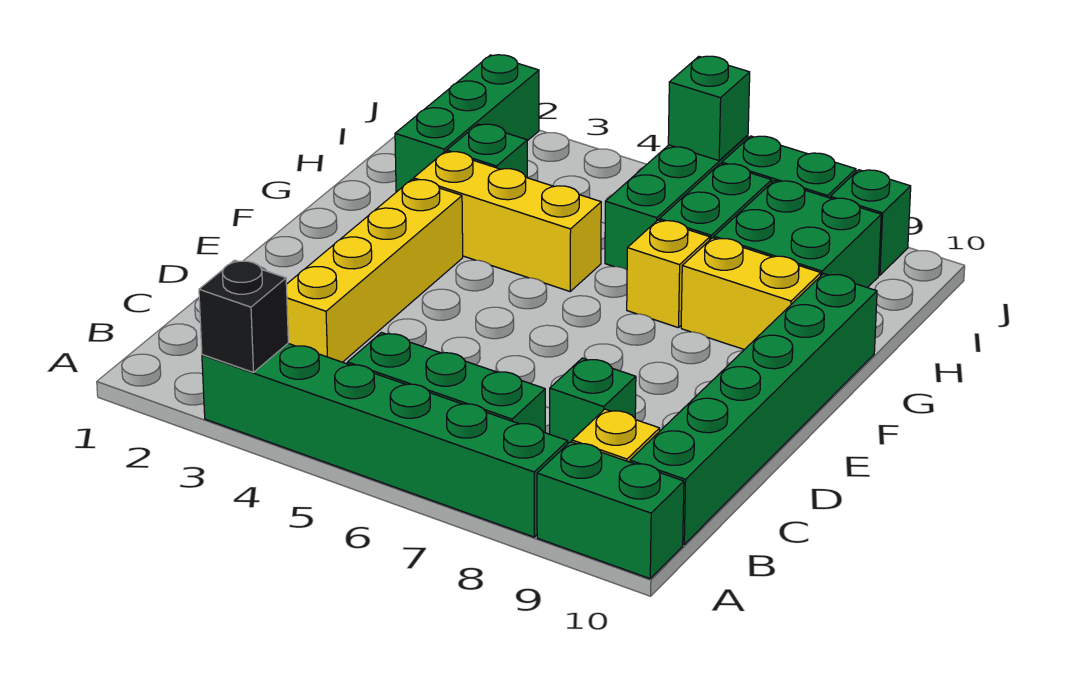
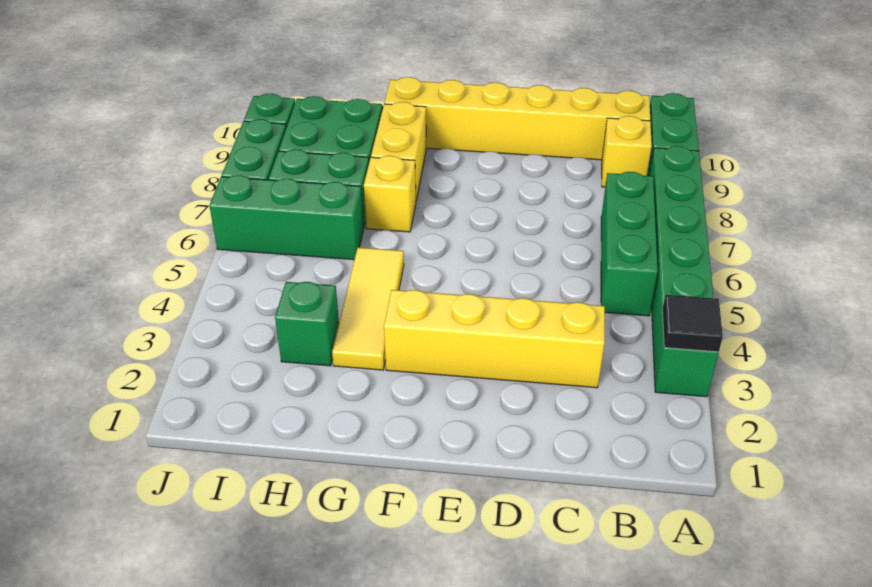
black 1x1 brick [199,260,288,372] -> black 1x1 tile [662,295,723,352]
green 1x6 brick [630,274,877,544] -> yellow 1x6 brick [384,77,650,160]
green 1x1 brick [550,358,636,443] -> none
yellow 1x3 brick [414,151,601,291] -> yellow 1x3 tile [332,248,404,370]
green 1x3 brick [395,55,539,192] -> none
green 1x1 brick [668,56,750,161] -> none

